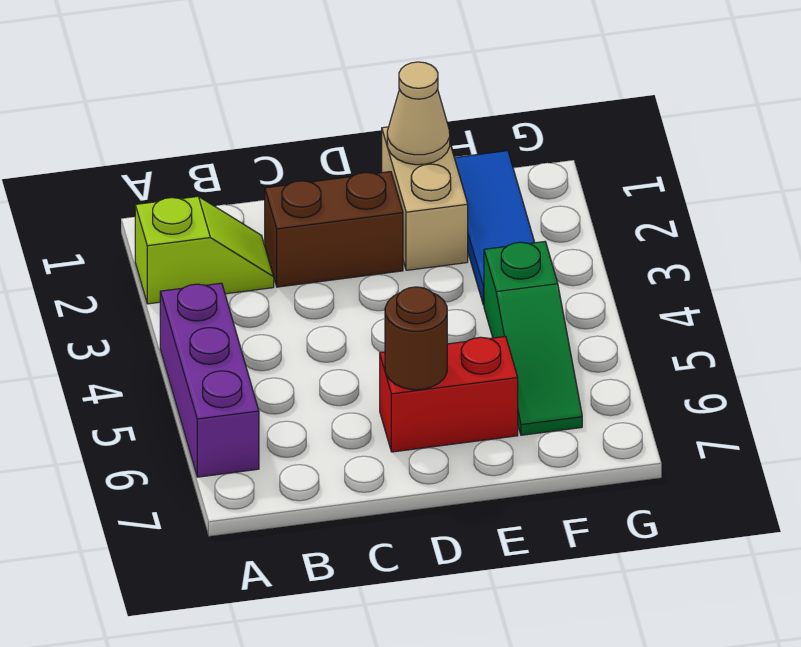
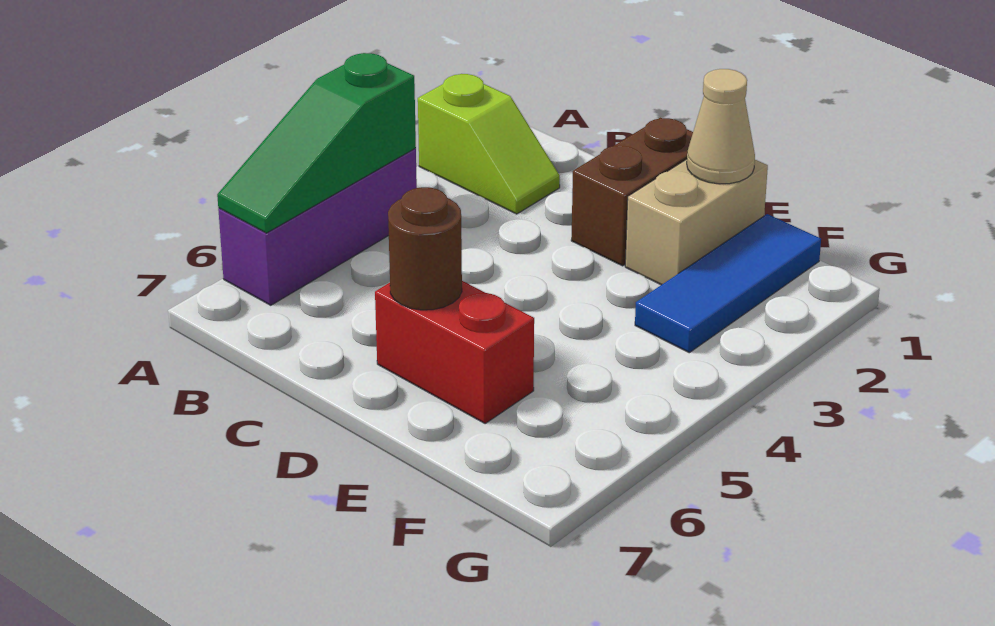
brown 1x2 brick [265,172,403,287] -> brown 1x2 brick turned to [571,117,693,266]
green 1x3 slope [484,242,582,435] -> green 1x3 slope moved to [217,53,416,233]

